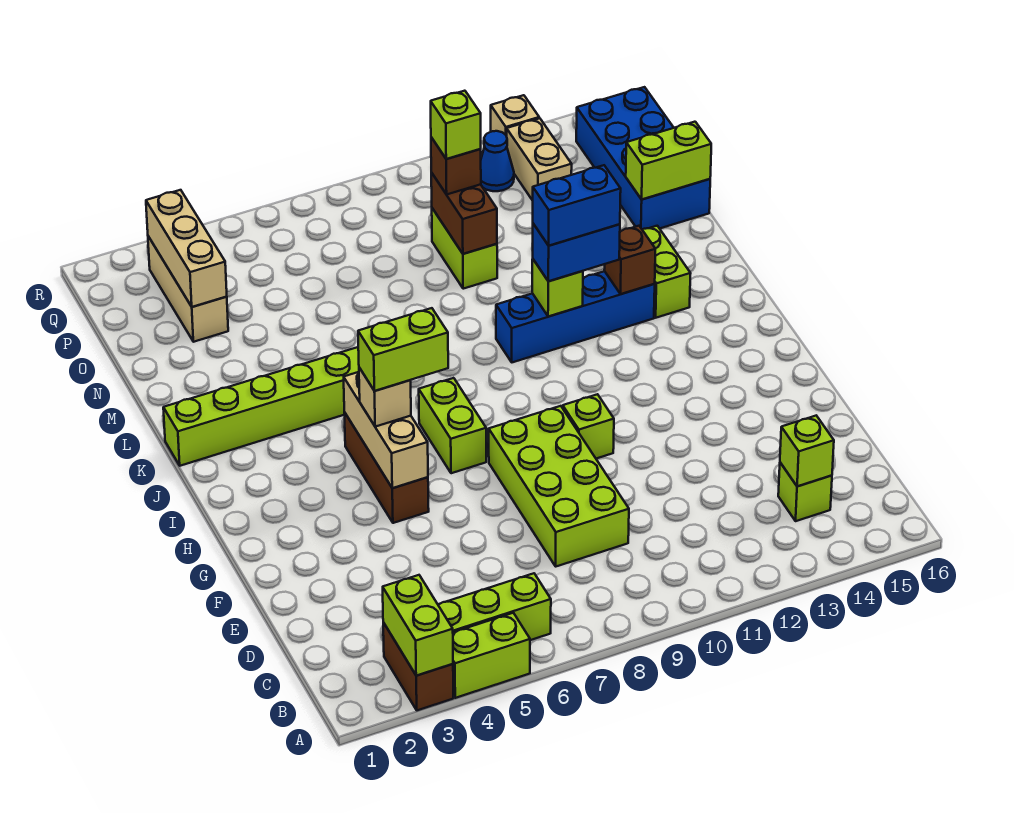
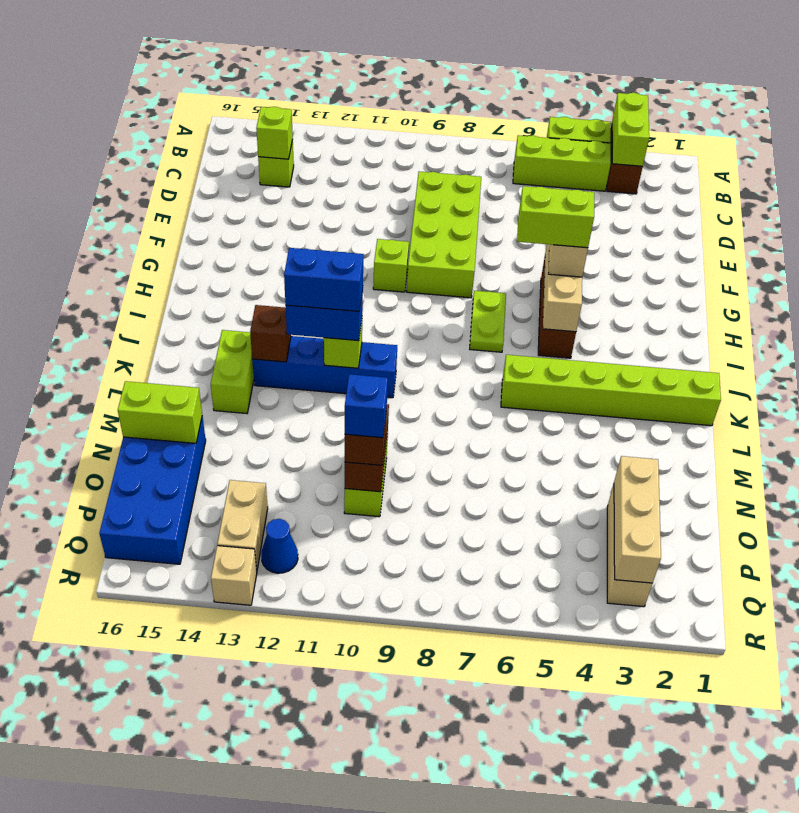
lime 1x2 brick [419,378,486,473] -> lime 1x2 plate [470,291,506,352]
lime 1x1 brick [431,91,481,159] -> blue 1x1 brick [345,374,388,438]

